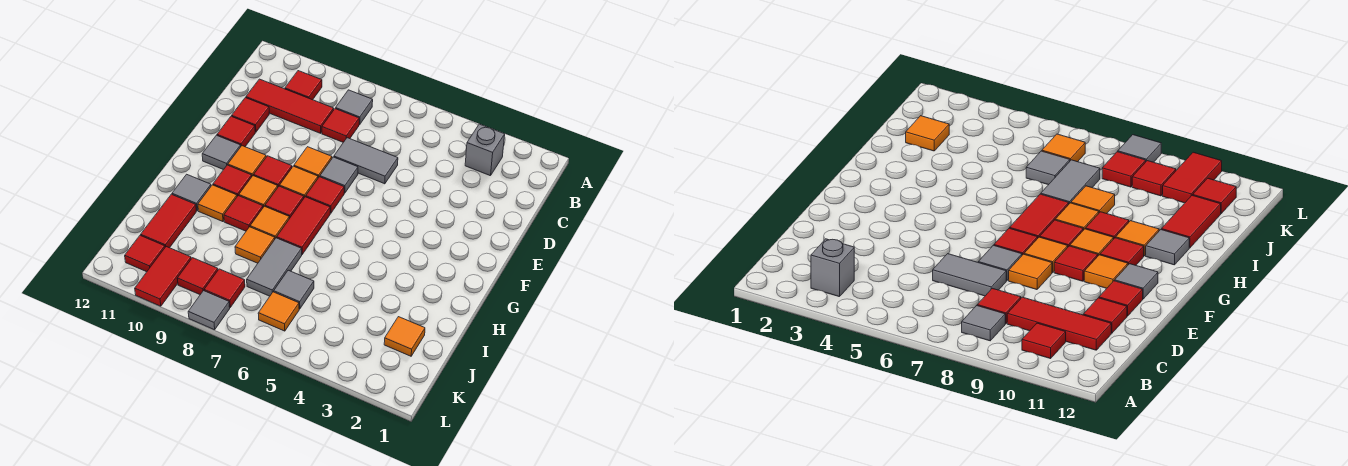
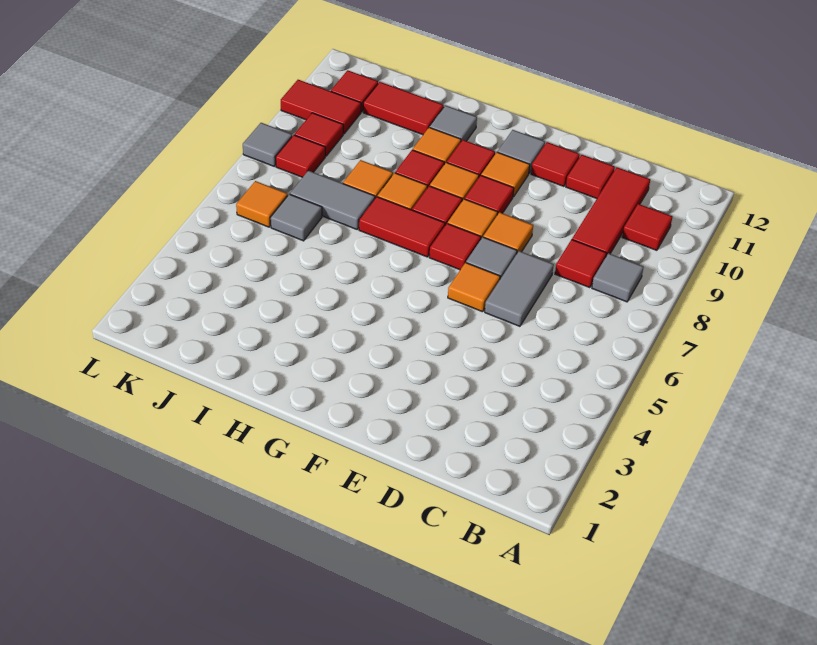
grey 1x1 brick [465,124,505,176] -> none
orange 1x1 tile [384,317,425,356] -> orange 1x1 tile moved to [448,263,500,312]

